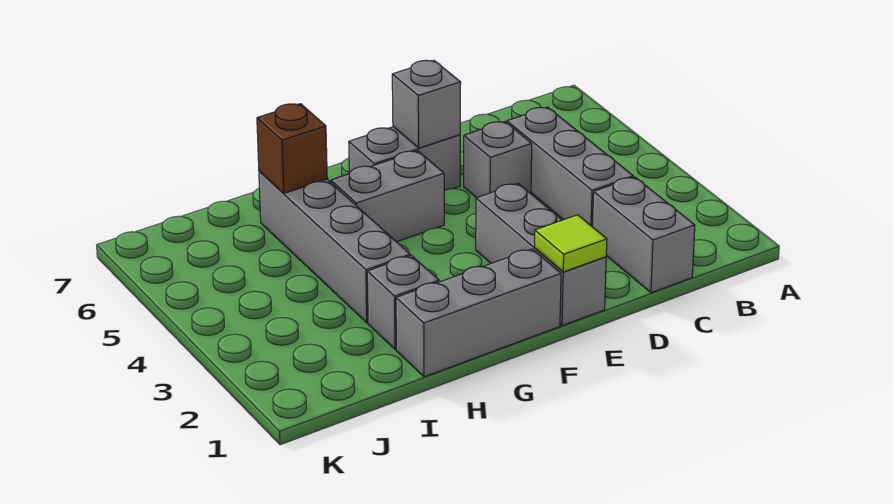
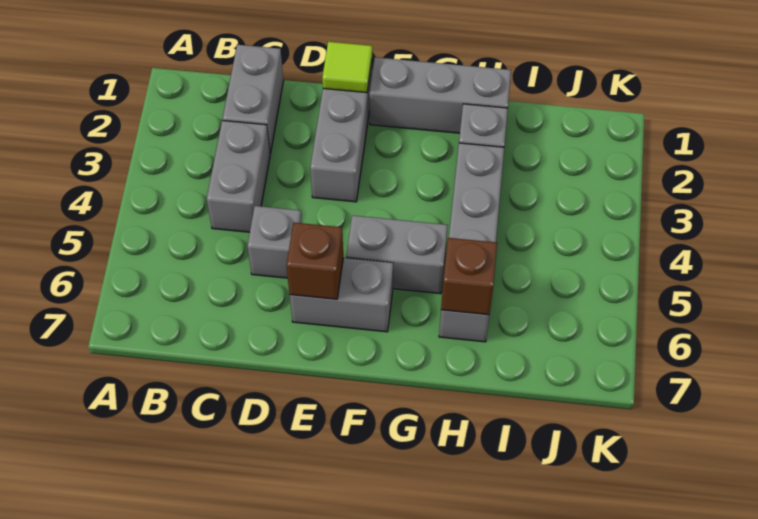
grey 1x3 brick [507,107,633,227] -> grey 1x2 brick [207,120,270,232]
grey 1x1 brick [392,60,461,148] -> brown 1x1 brick [286,223,343,299]

